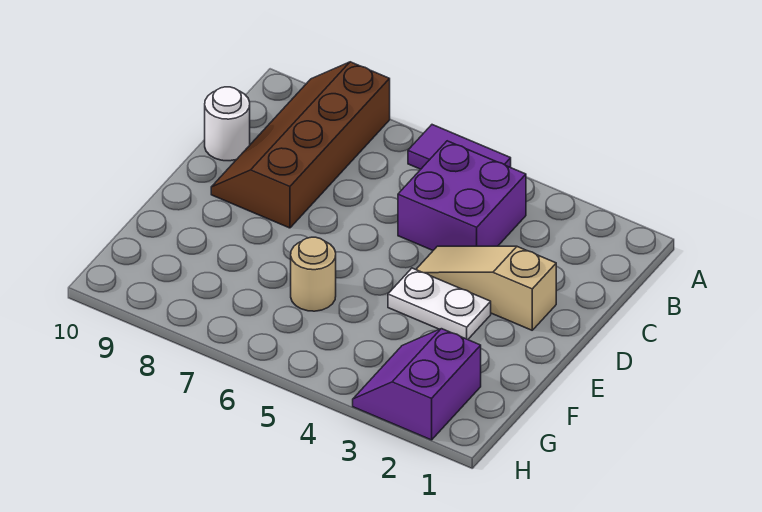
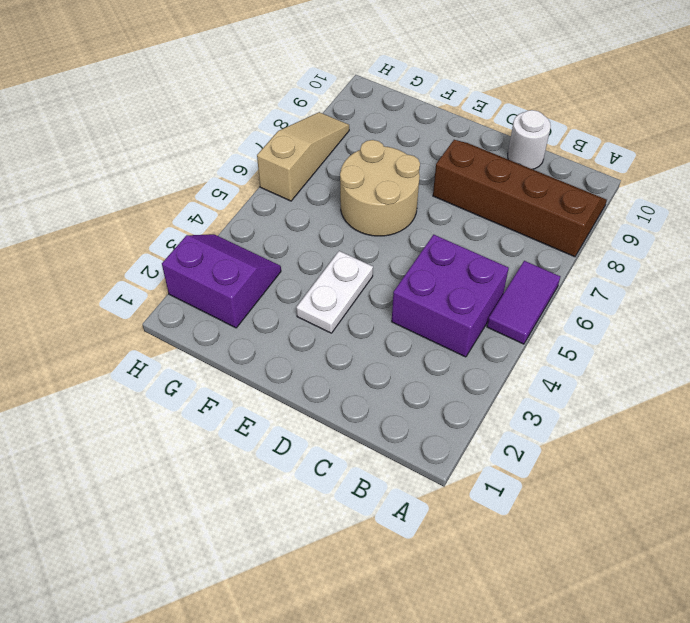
tan 1x3 slope [416,246,556,330] -> tan 1x3 slope moved to [257,112,349,201]
tan 1x1 round brick [291,237,336,311] -> tan 2x2 round brick [340,140,420,236]

